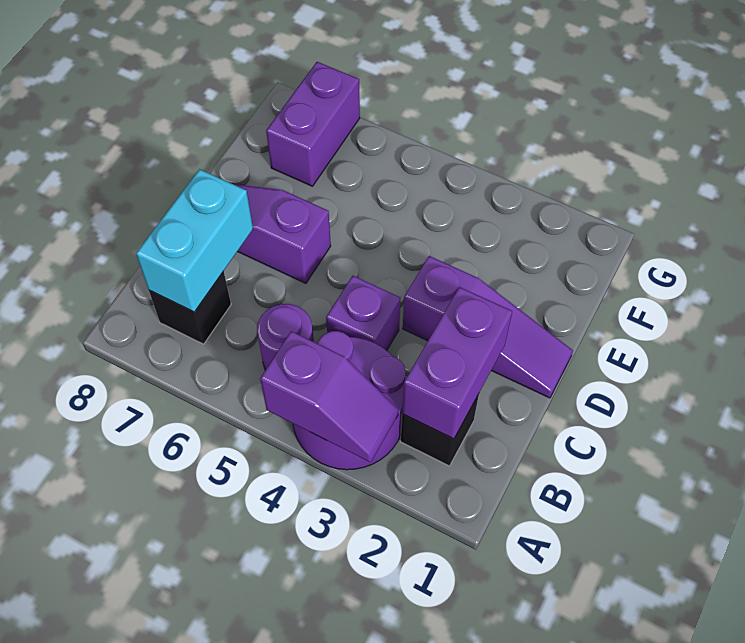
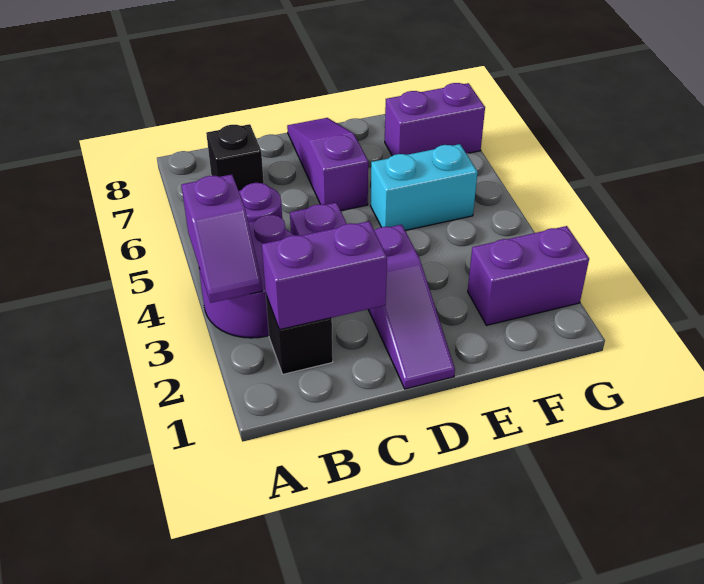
cyan 1x2 brick [136,169,253,312] -> cyan 1x2 brick moved to [371,144,478,230]
none -> purple 1x2 brick [468,226,589,325]

